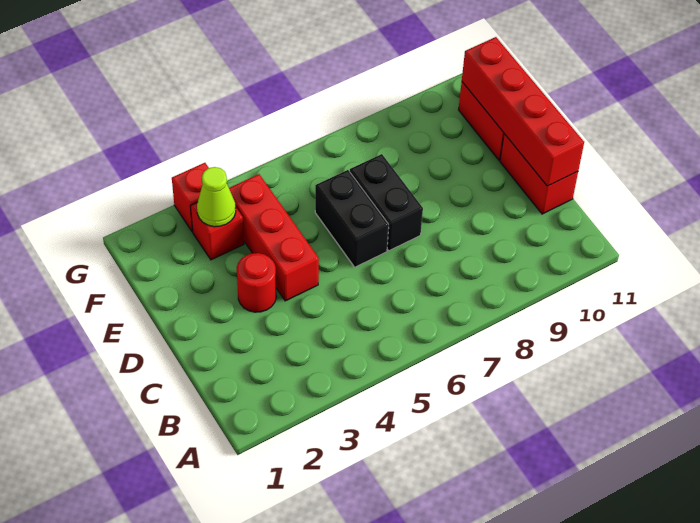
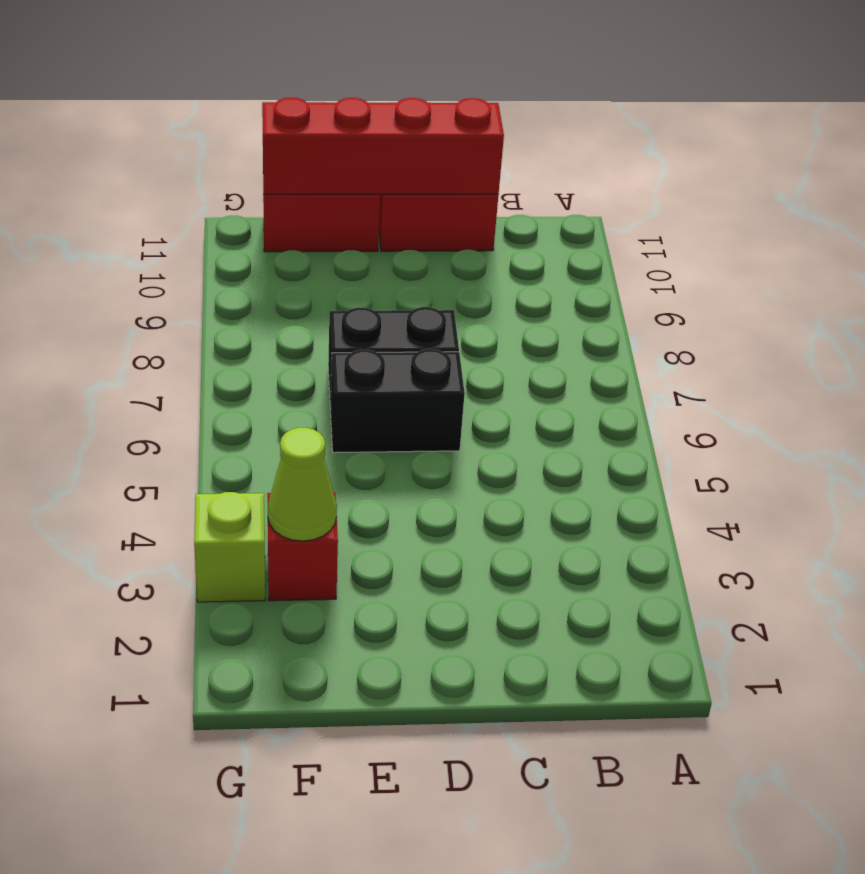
red 1x1 round brick [237,253,276,312] -> none
red 1x3 brick [229,174,319,301] -> none
red 1x1 brick [172,163,209,232] -> lime 1x1 brick [194,492,265,602]

